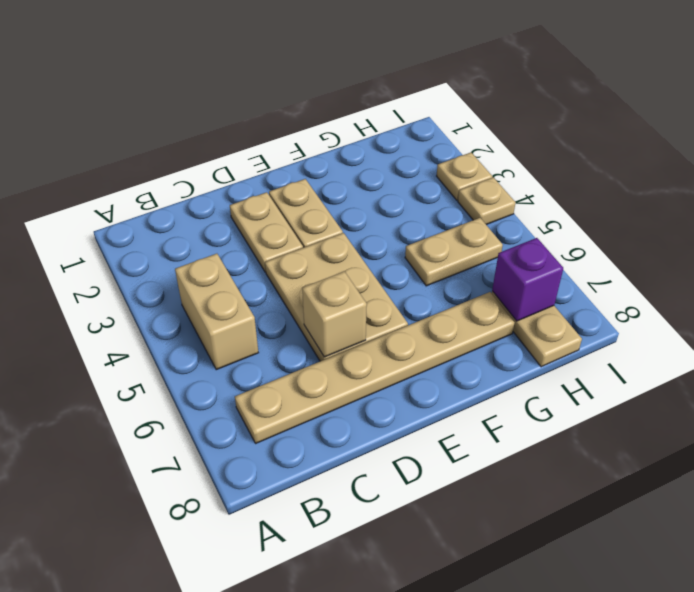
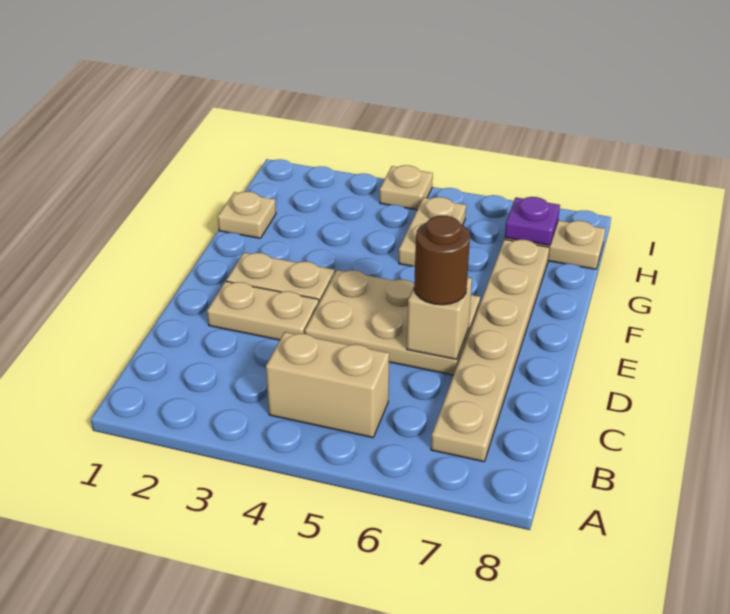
none -> brown 1x1 round brick [414,216,470,305]
purple 1x1 brick [492,238,563,321] -> purple 1x1 plate [505,197,560,245]
tan 1x1 plate [437,153,492,200] -> tan 1x1 plate moved to [218,191,276,238]

